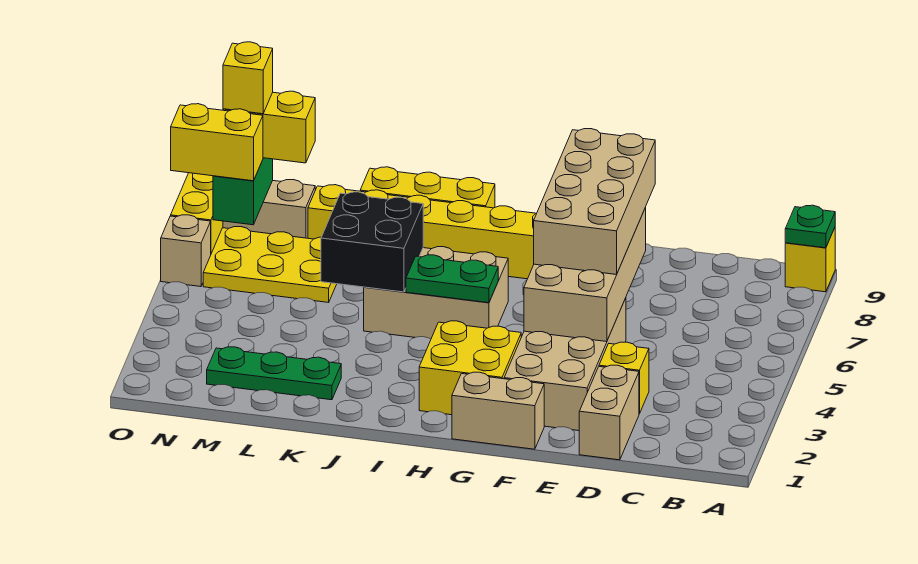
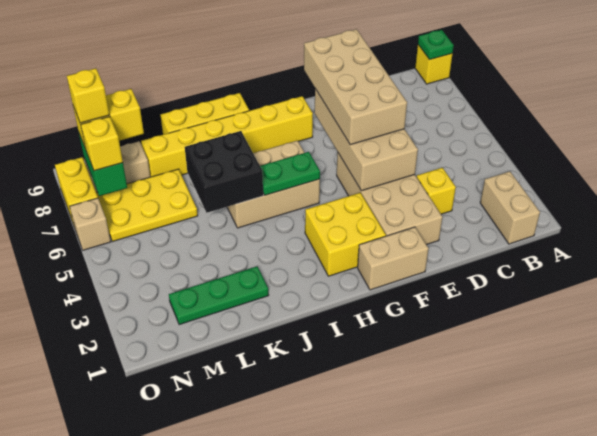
tan 1x2 brick [579,365,639,460] -> tan 1x2 brick moved to [480,171,540,244]
yellow 1x2 brick [171,104,263,181] -> yellow 1x1 brick [81,117,123,171]

